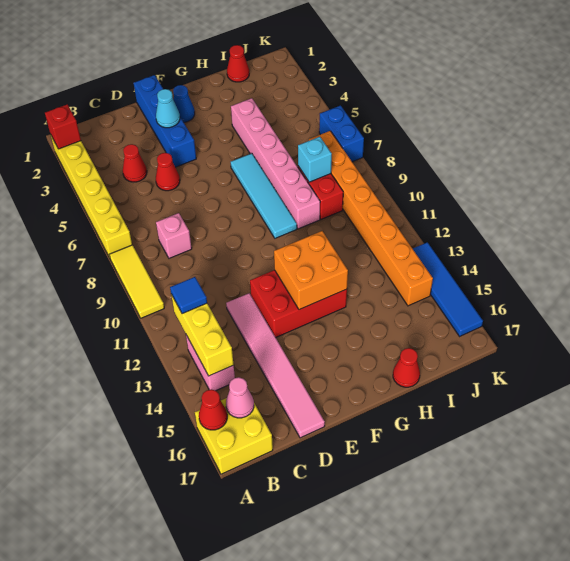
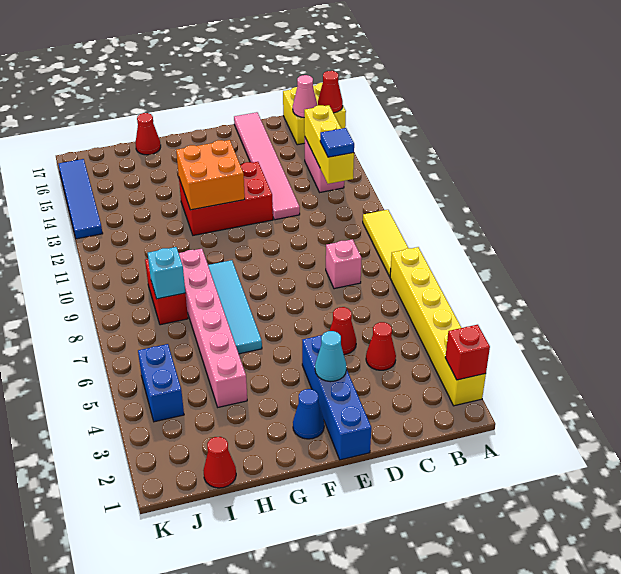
orange 1x8 brick [309,131,433,306] -> none
blue 1x2 brick [319,106,364,162] -> blue 1x2 brick moved to [138,344,184,422]

